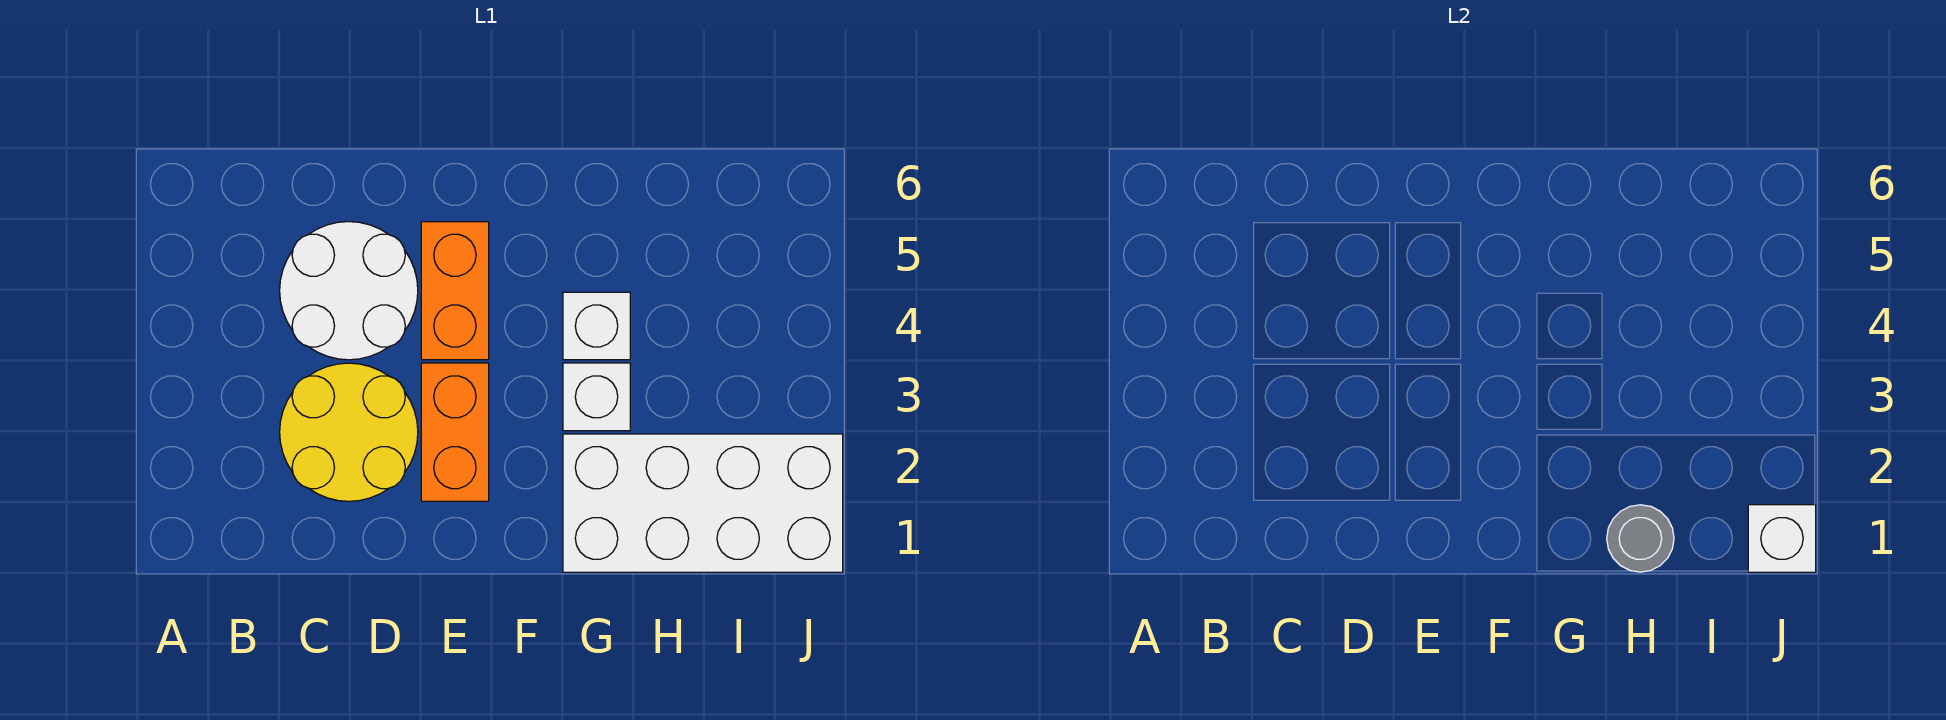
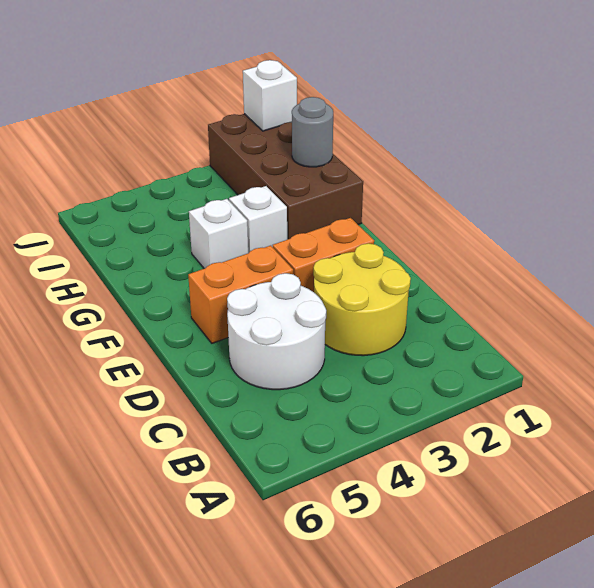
white 2x4 brick [563,434,843,572] -> brown 2x4 brick [208,114,363,239]

